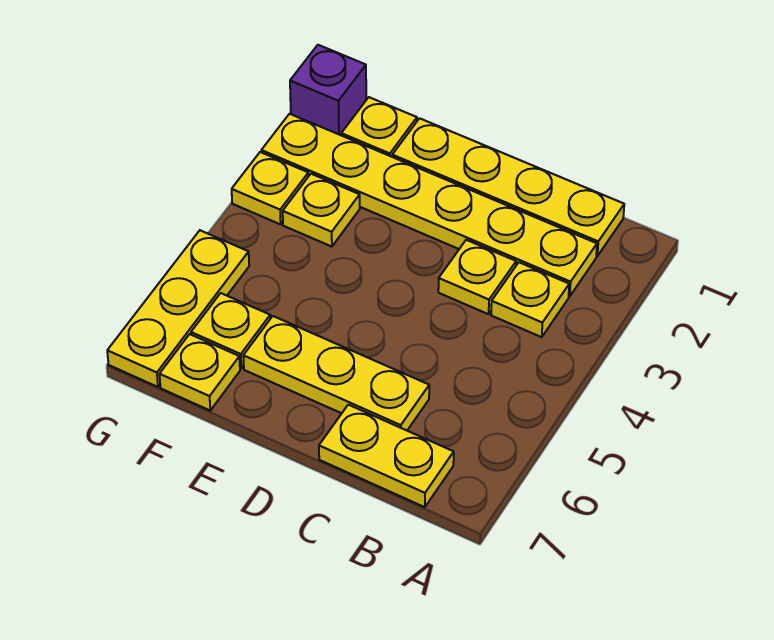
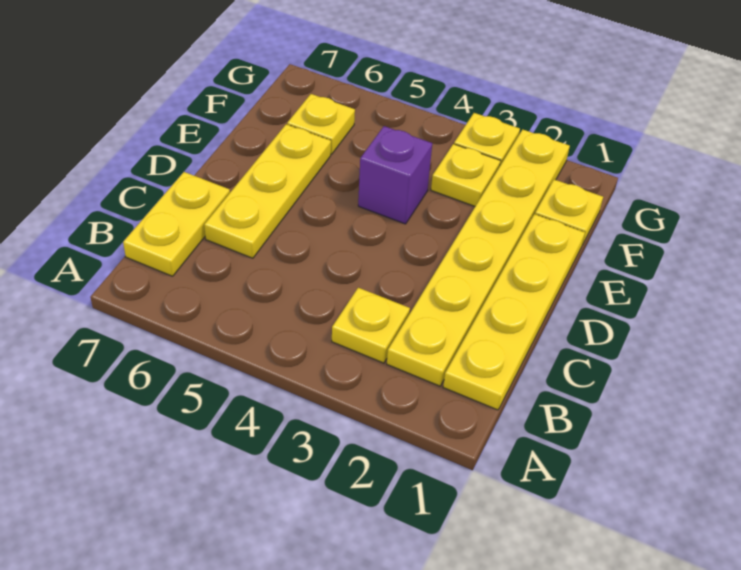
yellow 1x1 plate [438,240,516,314] -> none
yellow 1x1 plate [160,334,240,410] -> none
purple 1x1 brick [290,45,366,135] -> purple 1x1 brick moved to [358,126,432,224]
yellow 1x3 plate [107,230,249,387] -> none

